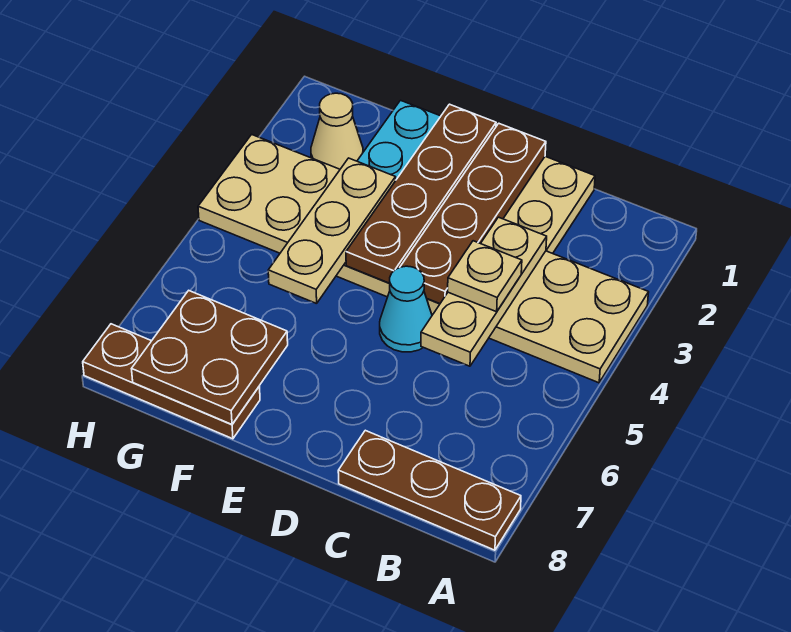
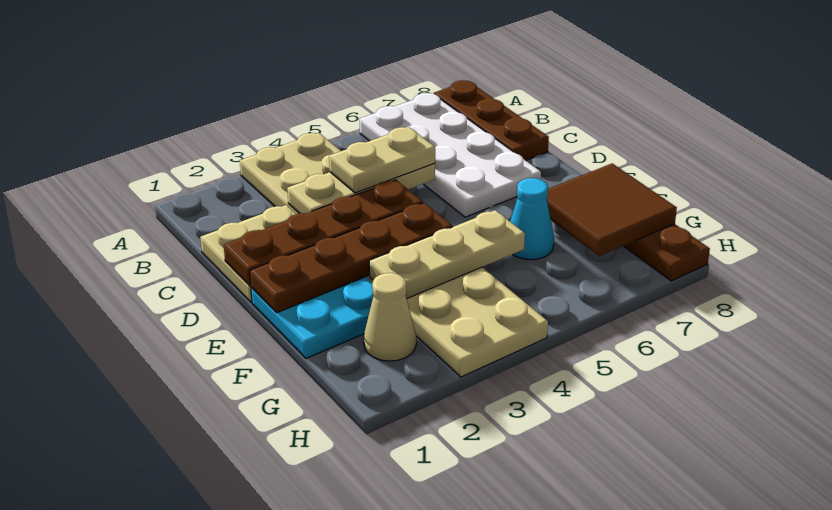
none -> white 2x4 plate [360,93,541,217]
tan 1x1 plate [448,241,522,312] -> tan 1x2 plate [329,127,435,193]
cyan 1x1 cone [380,266,432,352] -> cyan 1x1 cone moved to [510,178,554,260]
brown 2x2 plate [132,291,288,425] -> brown 2x2 tile [547,163,677,256]

